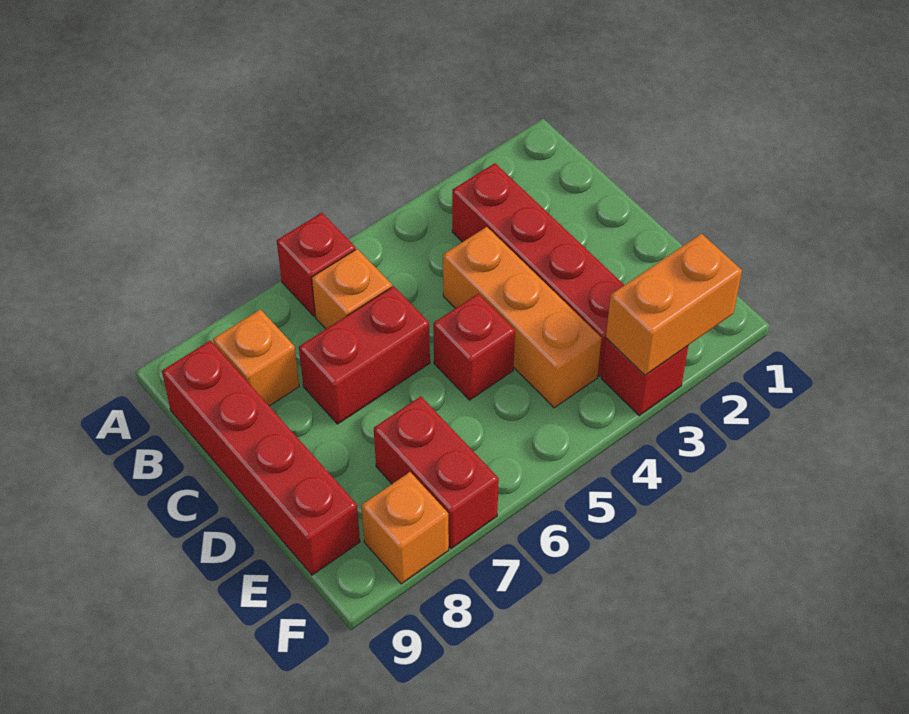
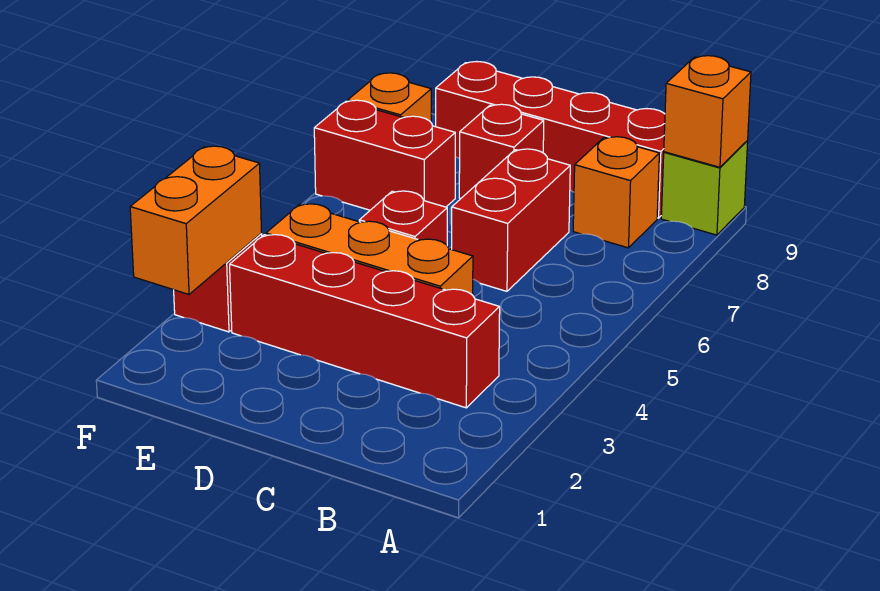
red 1x1 brick [277,213,356,316] -> red 1x1 brick moved to [459,104,544,199]
none -> lime 1x1 brick [661,141,748,235]
orange 1x1 brick [312,249,392,329] -> orange 1x1 brick moved to [664,56,751,167]

